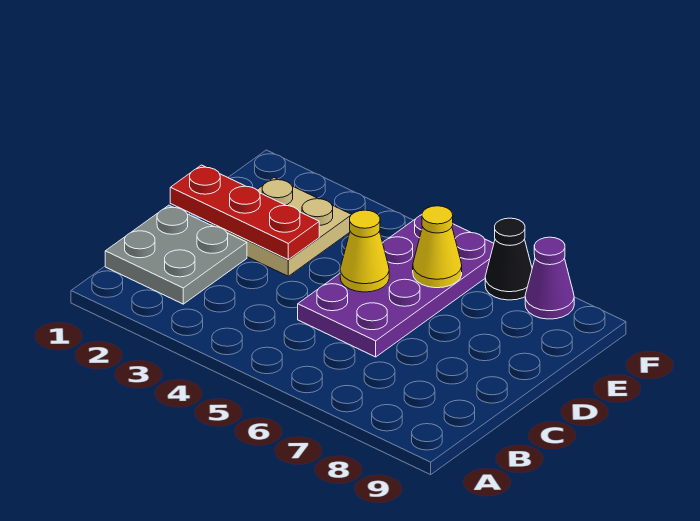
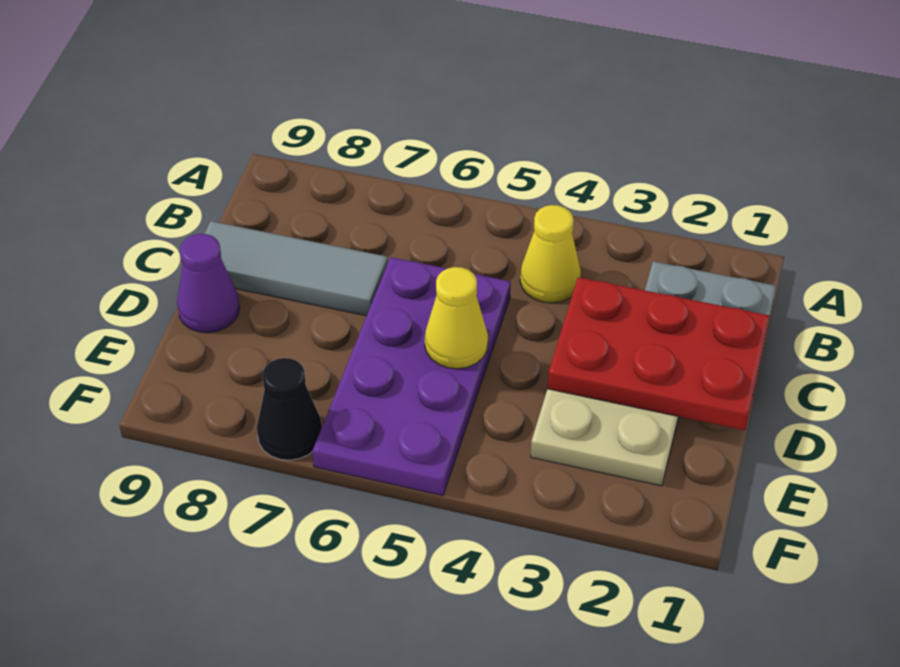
none -> grey 1x3 tile [204,221,388,316]
red 1x3 plate [170,165,319,260] -> red 2x3 plate [547,277,770,430]
yellow 1x1 cone [413,206,462,288] -> yellow 1x1 cone moved to [520,205,581,303]
purple 1x1 cone [525,237,574,319] -> purple 1x1 cone moved to [177,234,240,333]

